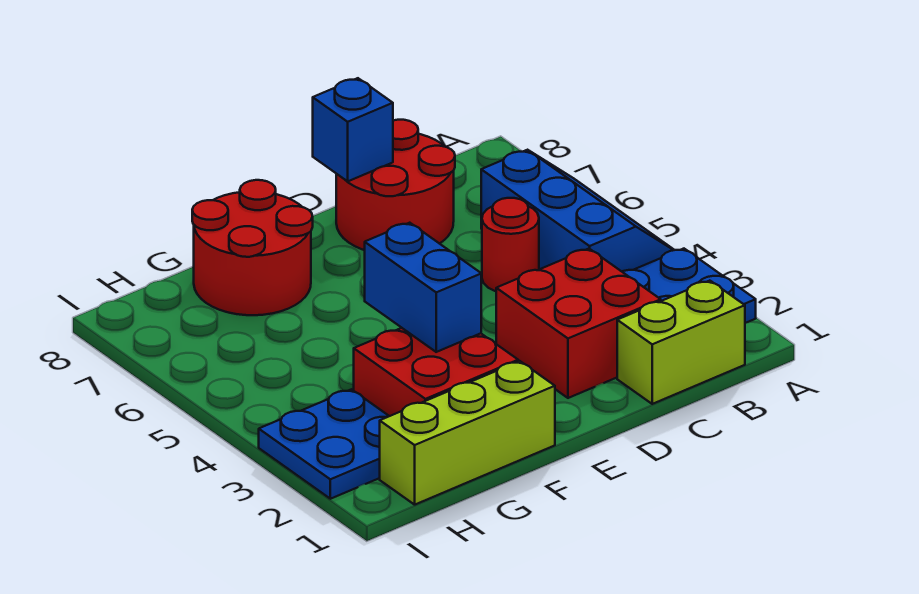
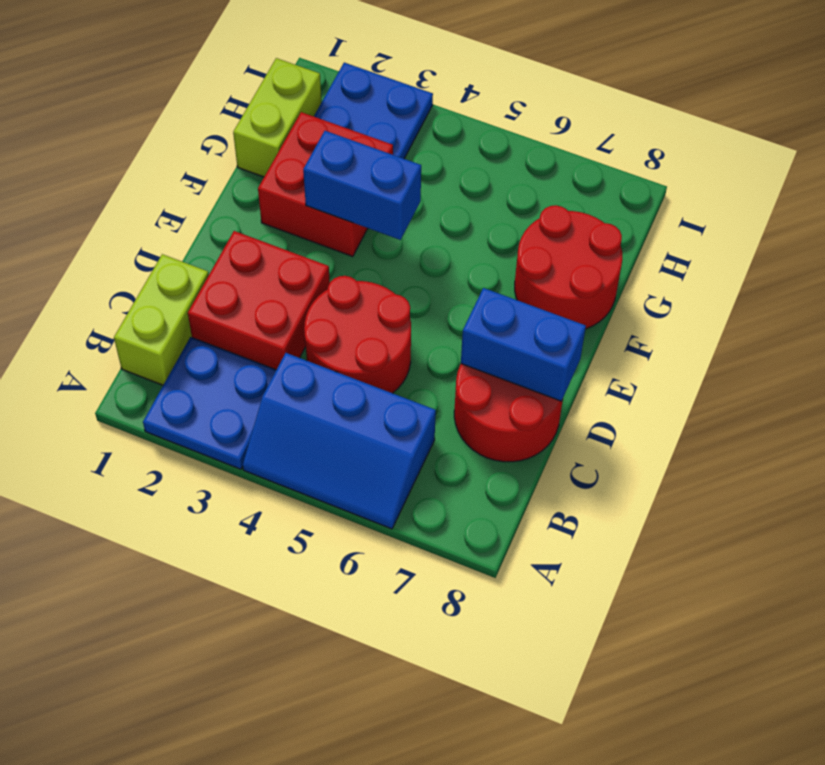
red 1x1 round brick [482,198,539,291] -> red 2x2 round brick [304,276,411,393]
blue 1x1 brick [313,78,393,181] -> blue 1x2 brick [461,288,586,401]
lime 1x3 brick [380,361,555,505] -> lime 1x2 brick [233,58,322,177]

